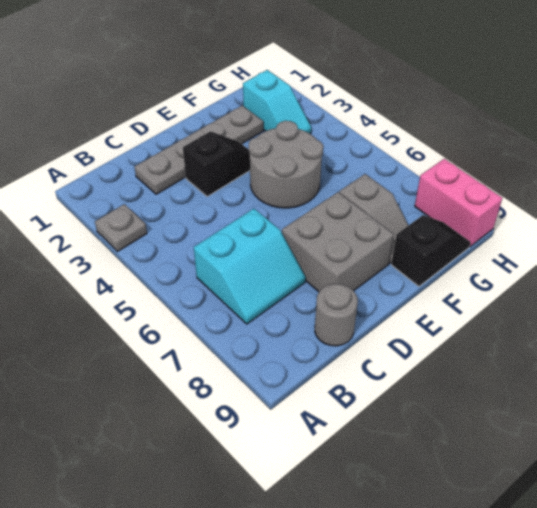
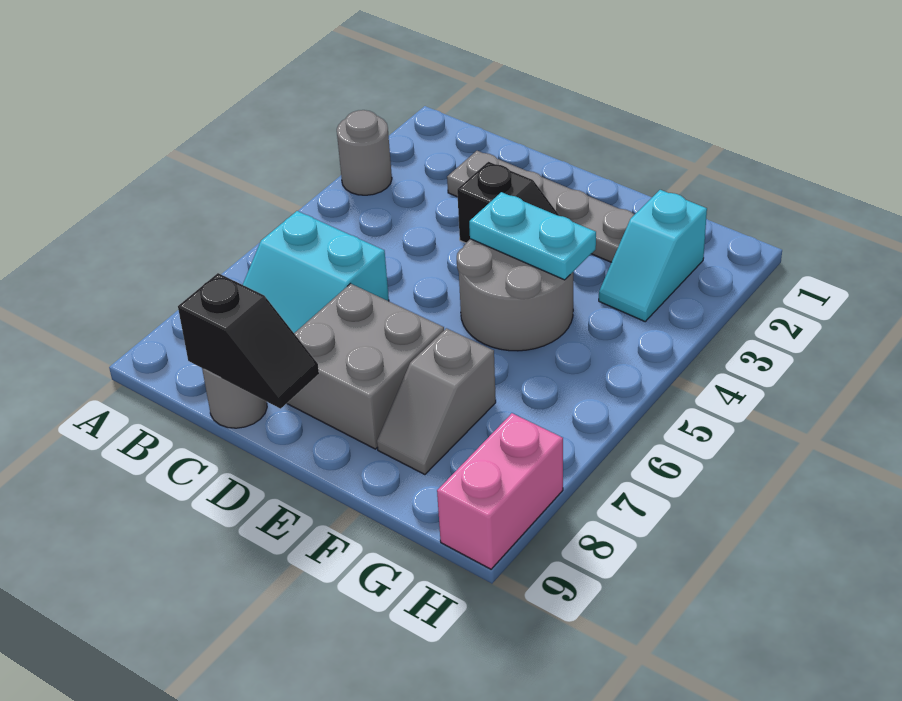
grey 1x1 plate [95,204,147,251] -> grey 1x1 round brick [337,110,392,195]
none -> cyan 1x2 plate [469,192,596,280]
black 1x2 slope [391,215,470,286] -> black 1x2 slope moved to [178,273,319,409]

